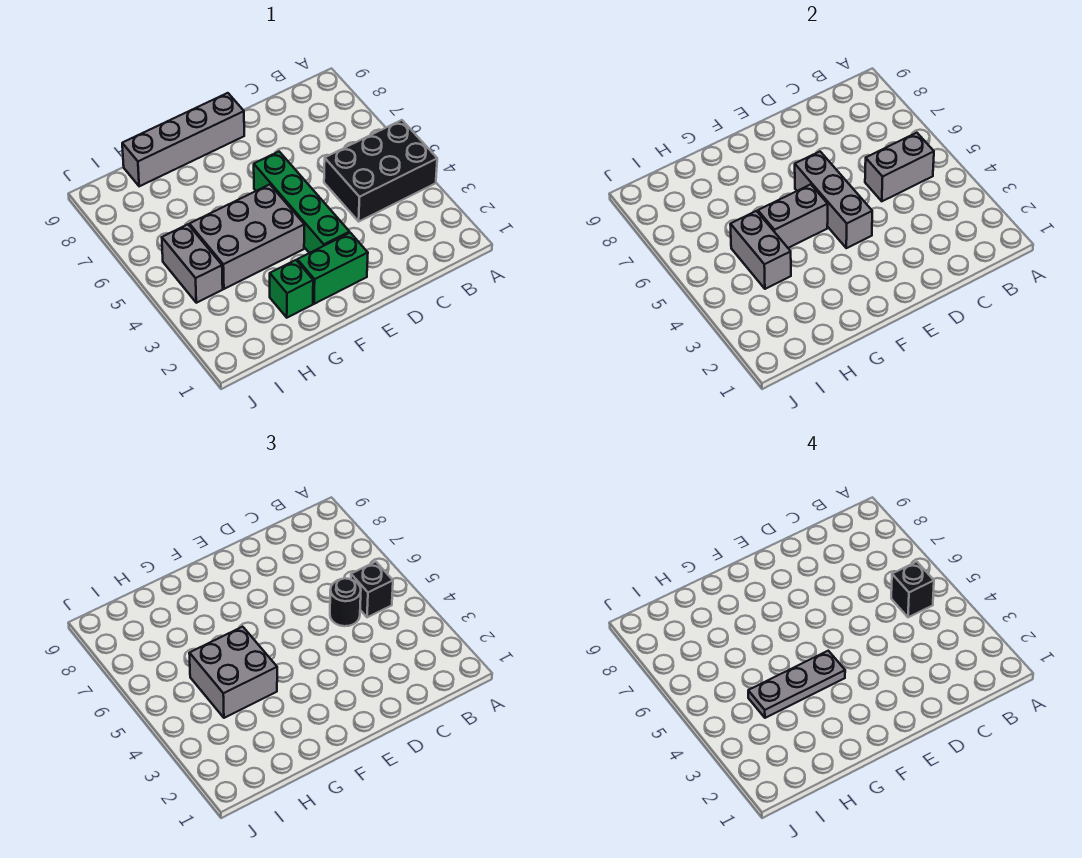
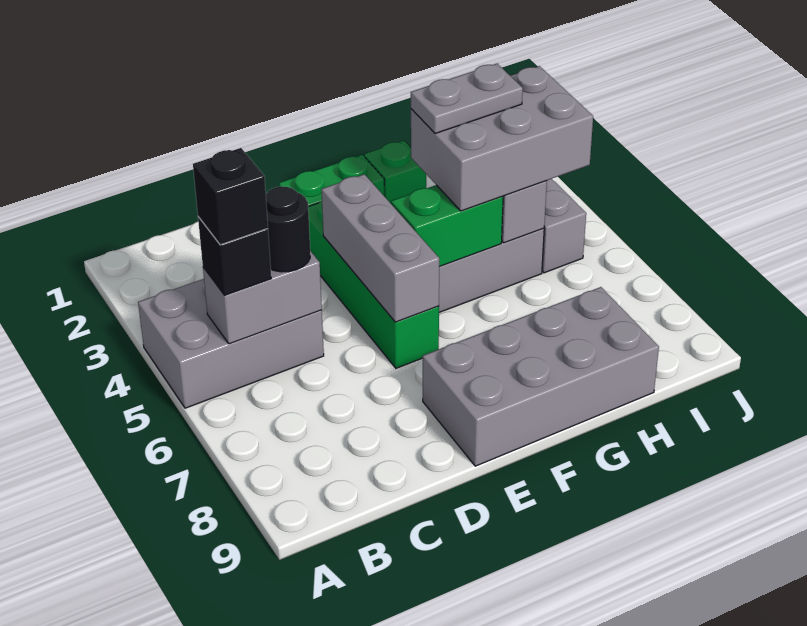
black 2x3 brick [324,120,437,221] -> grey 2x3 brick [138,279,324,408]
grey 1x4 brick [122,93,244,186] -> grey 2x4 brick [423,287,659,466]
grey 1x3 plate [748,651,845,718] -> grey 1x2 plate [411,64,523,134]
grey 1x2 brick [758,184,828,248] -> green 1x2 brick [391,185,503,267]
grey 2x2 brick [189,627,277,718] -> grey 2x3 brick [411,66,593,211]

